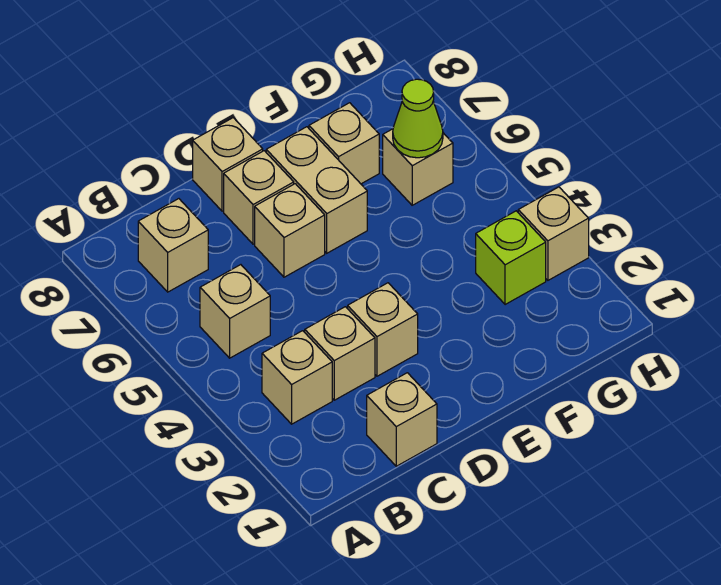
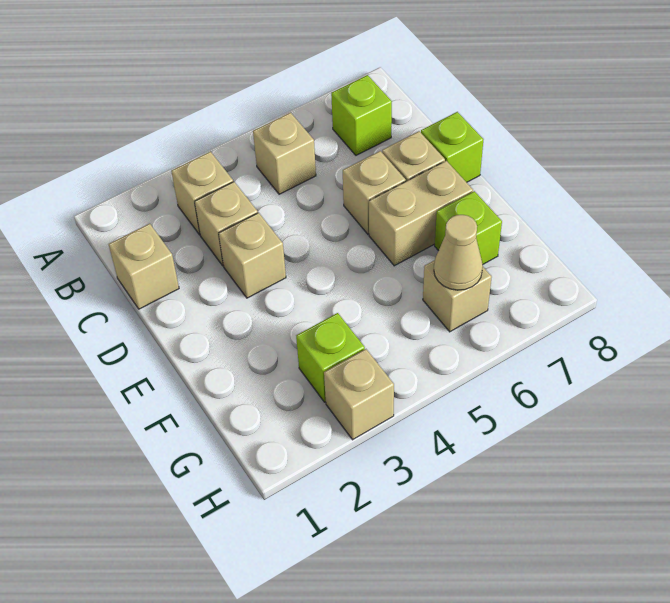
tan 1x1 brick [138,199,208,292] -> lime 1x1 brick [331,75,392,155]
tan 1x1 brick [193,118,263,211] -> lime 1x1 brick [421,112,483,182]
tan 1x1 brick [309,103,379,184] -> lime 1x1 brick [435,191,502,264]
lime 1x1 cone [393,79,443,158] -> tan 1x1 cone [434,215,483,290]

